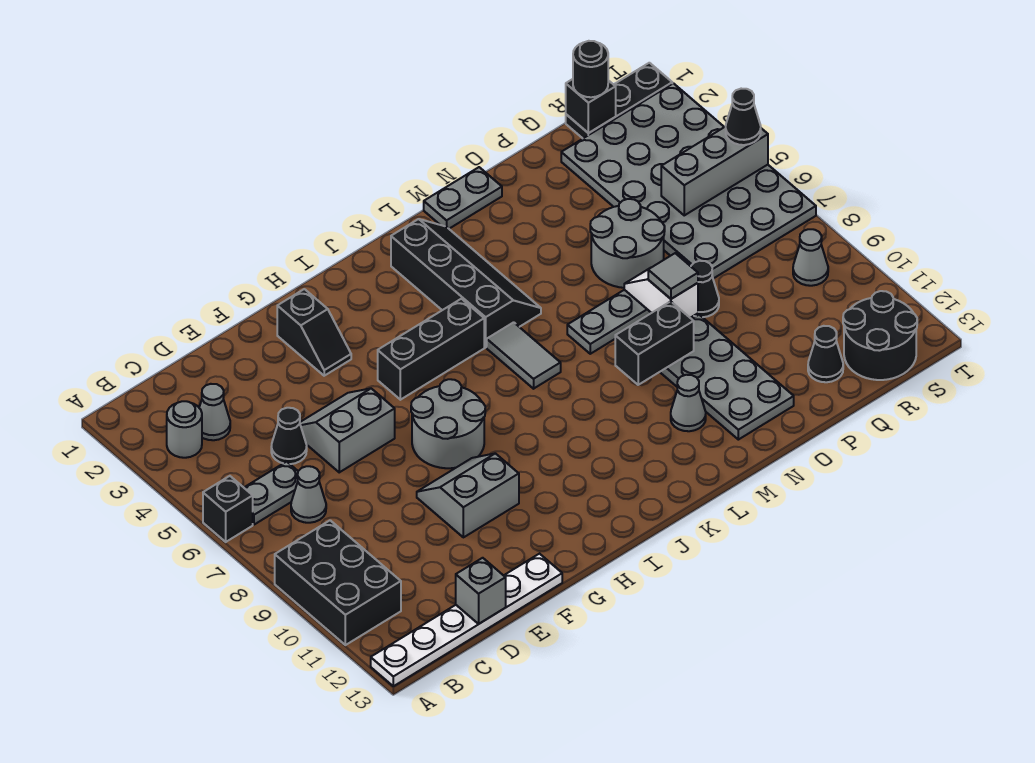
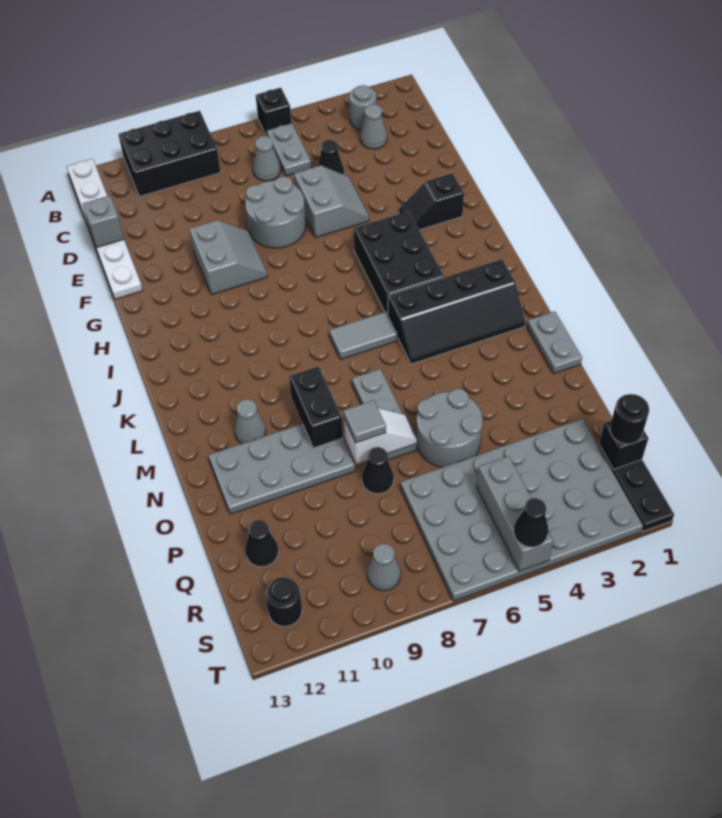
grey 2x2 round brick [411,379,485,468] -> grey 2x2 round brick moved to [245,177,306,248]
black 1x3 brick [378,299,484,400] -> black 2x3 brick [354,211,444,313]
black 2x2 round brick [843,291,917,380] -> black 1x1 round brick [265,577,302,626]

